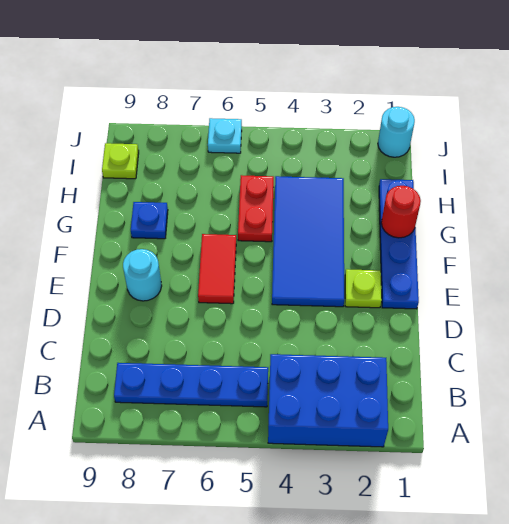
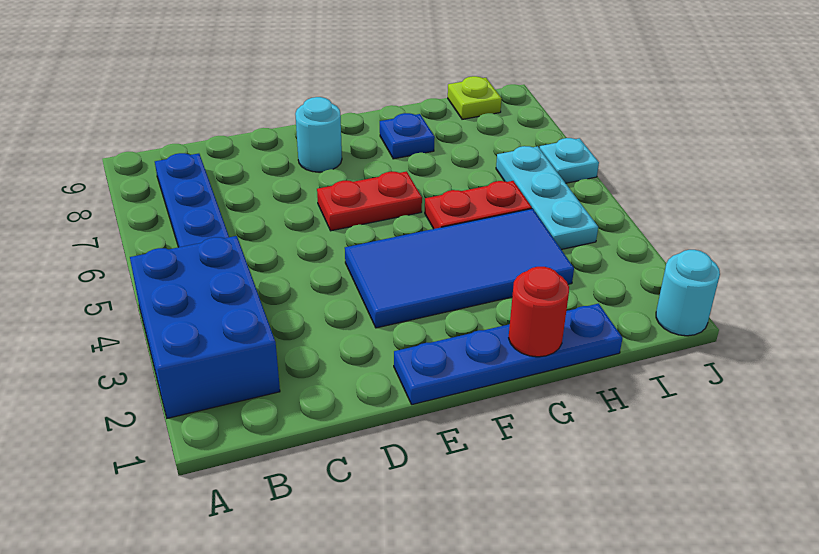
lime 1x1 plate [345,269,382,308] -> none
red 1x2 tile [198,234,236,304] -> red 1x2 plate [317,172,422,231]
none -> cyan 1x3 plate [496,146,598,250]

